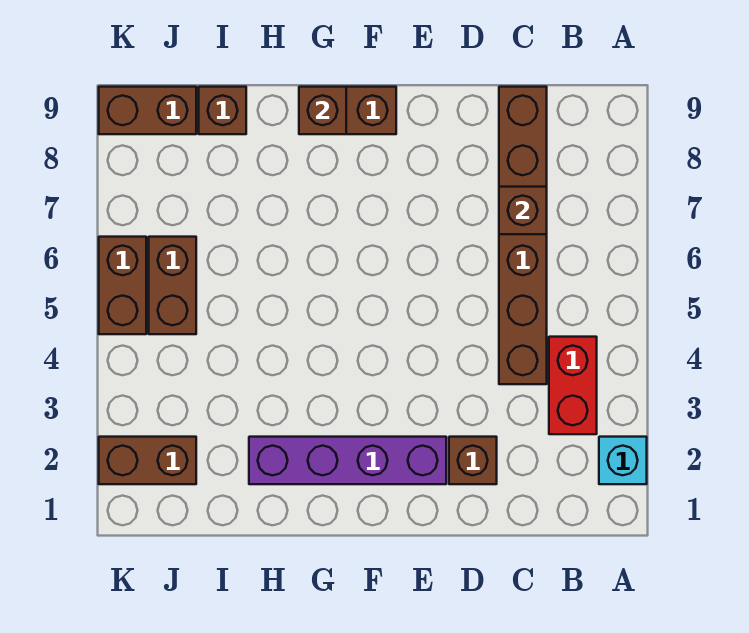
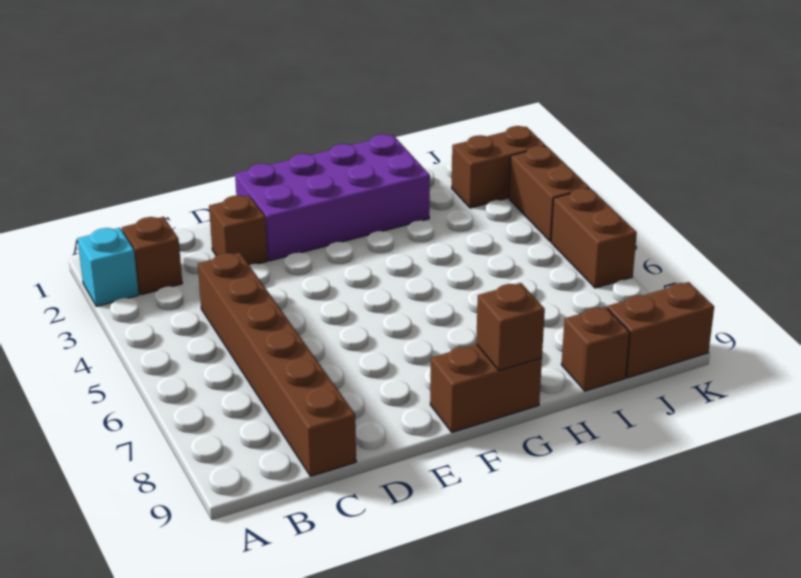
red 1x2 brick [549,337,597,434] -> none
brown 1x1 brick [499,187,547,234] -> brown 1x1 brick moved to [122,217,182,295]
purple 1x4 brick [249,437,446,484] -> purple 2x4 brick [235,134,430,261]
brown 1x2 brick [149,237,196,334] -> brown 1x2 brick moved to [509,146,590,241]

